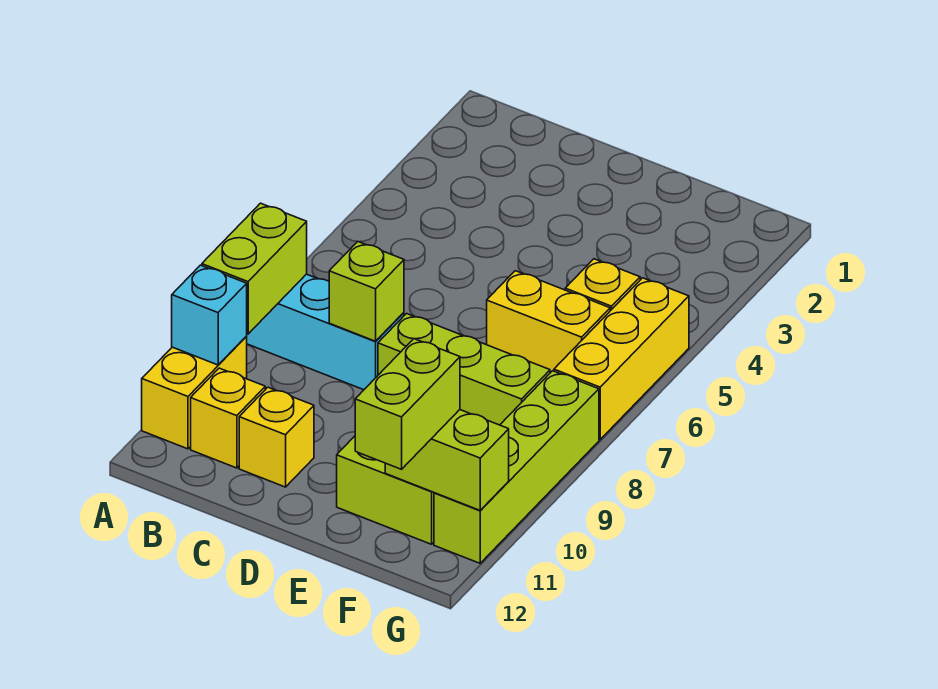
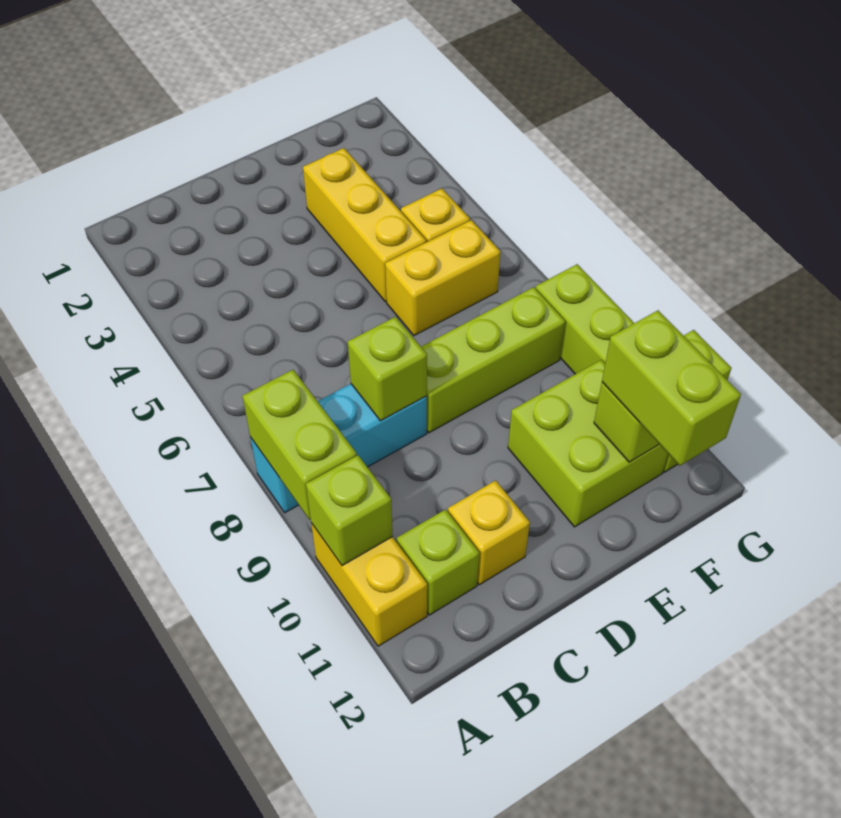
cyan 1x1 brick [172,265,247,365] -> lime 1x1 brick [306,455,393,566]
yellow 1x1 brick [191,368,265,468] -> lime 1x1 brick [397,509,479,615]
yellow 1x3 brick [554,278,689,439] -> yellow 1x3 brick moved to [303,148,426,302]

